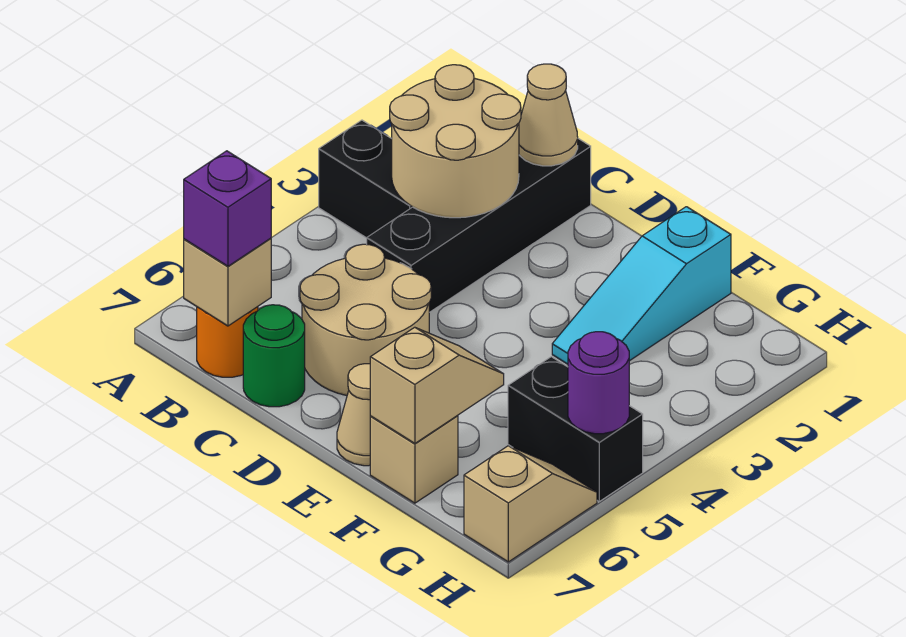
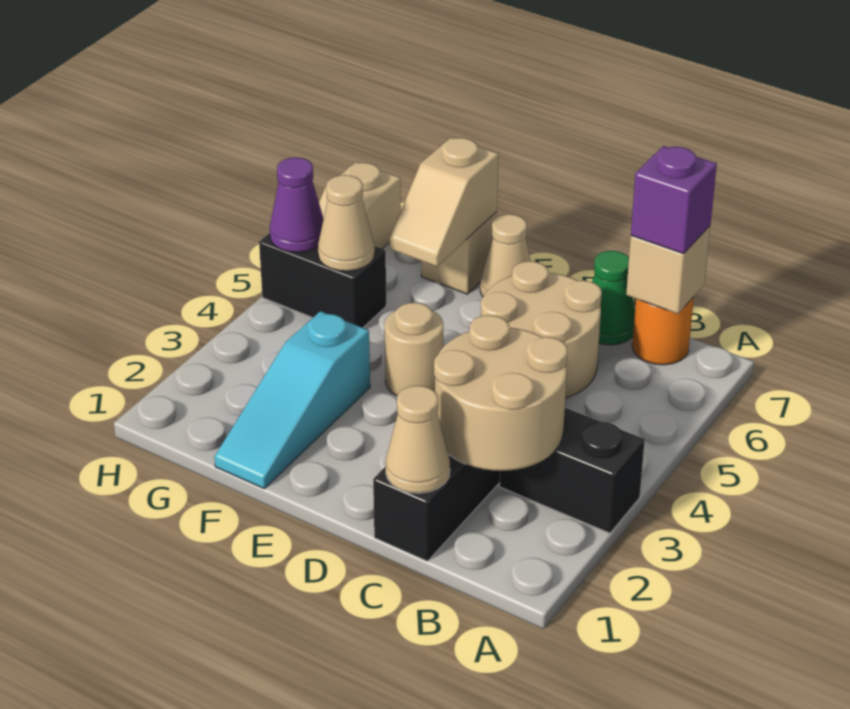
green 1x1 round brick [243,305,305,407] -> green 1x1 cone [592,251,635,345]
none -> tan 1x1 round brick [385,303,443,396]
cyan 1x3 slope [552,207,731,364] -> cyan 1x3 slope turned to [215,311,370,488]
none -> tan 1x1 cone [318,175,375,271]
purple 1x1 round brick [568,332,629,434] -> purple 1x1 cone [270,157,324,252]

